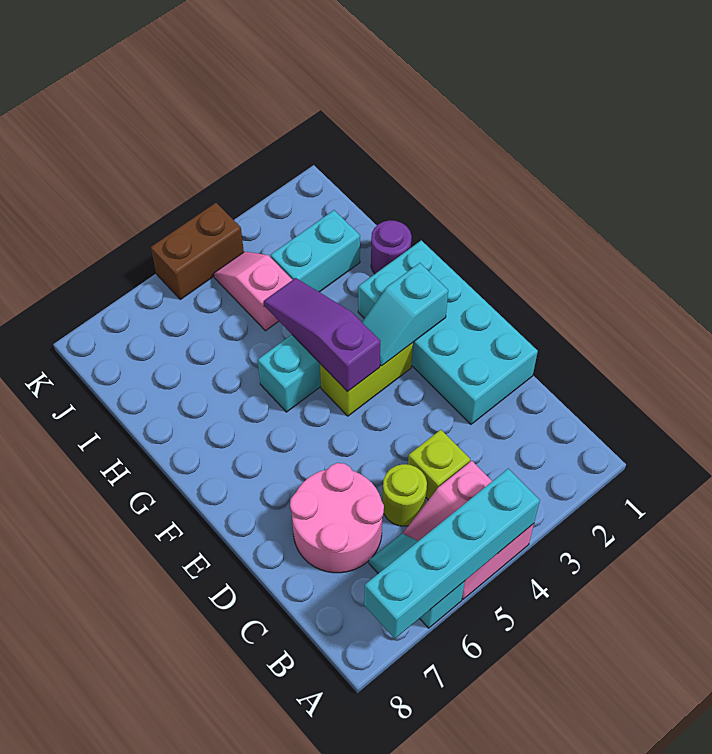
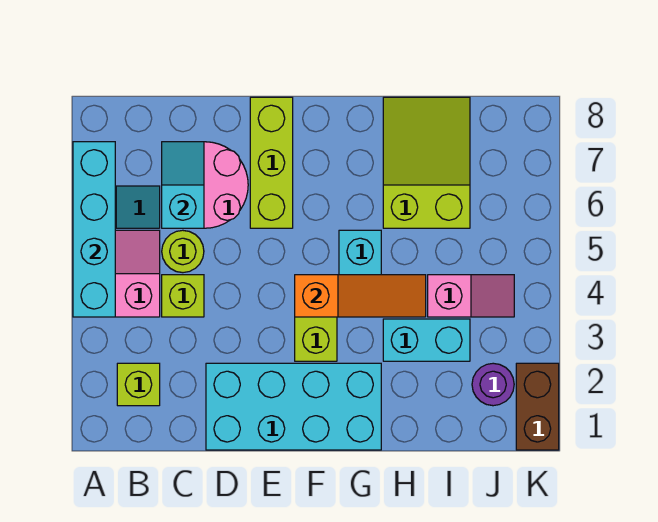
none -> lime 1x1 brick [117,363,160,406]
none -> lime 1x3 brick [250,97,293,228]
cyan 1x2 slope [362,263,448,366] -> cyan 1x2 slope moved to [162,142,204,228]
purple 1x3 slope [264,278,381,392] -> orange 1x3 slope [295,275,426,317]
purple 1x1 round brick [371,220,412,274] -> purple 1x1 round brick moved to [472,363,514,406]
none -> lime 2x3 slope [383,97,470,228]
cyan 1x2 brick [271,210,360,292] -> cyan 1x2 brick turned to [383,319,470,361]
brown 1x2 brick [151,203,244,299] -> brown 1x2 brick moved to [516,363,559,450]

